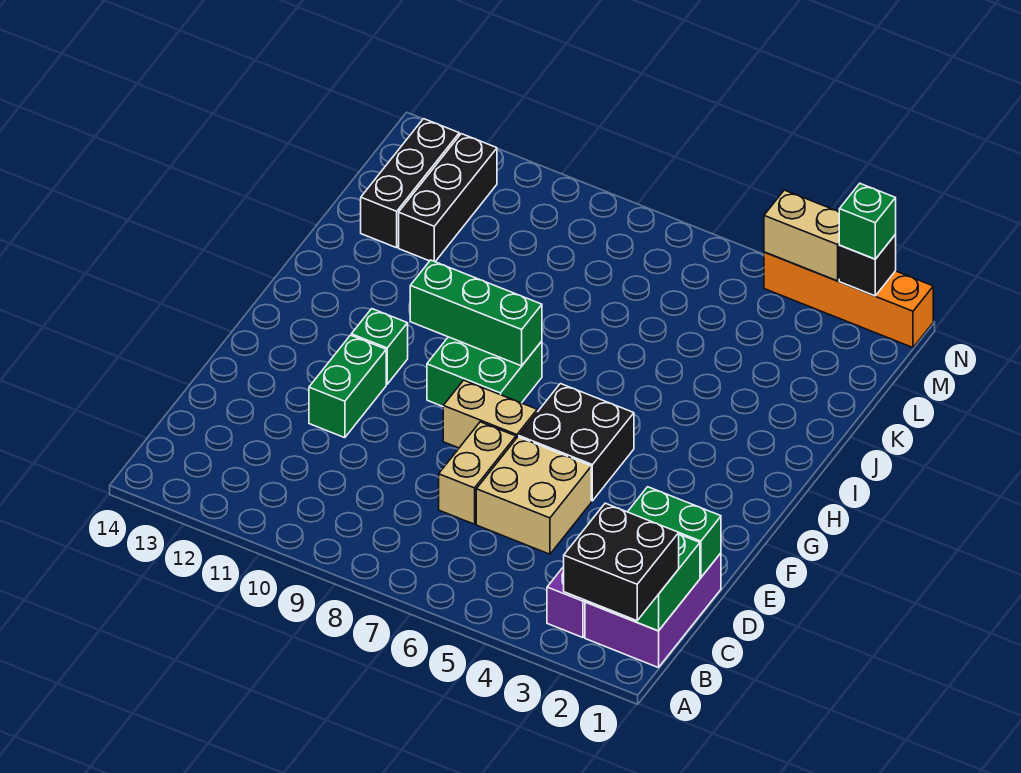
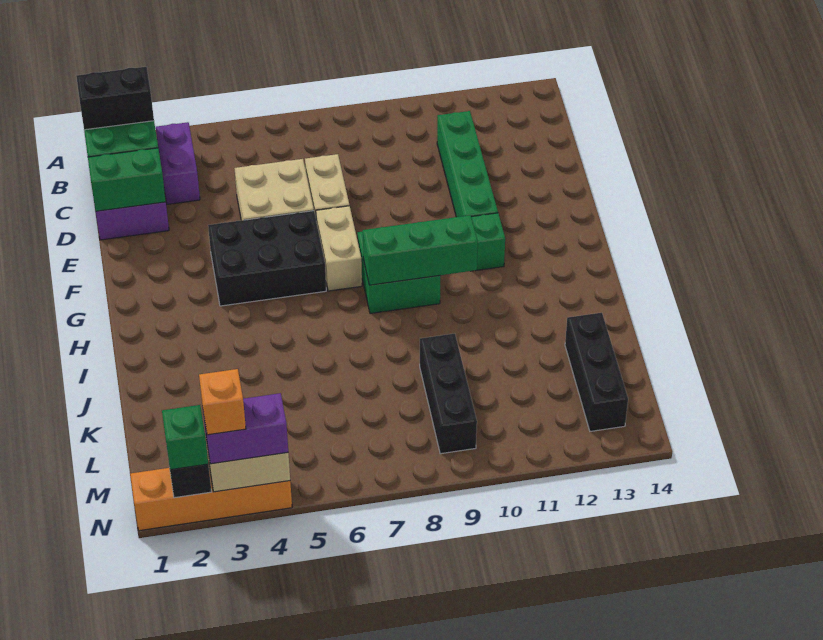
black 2x2 brick [564,503,679,621] -> black 1x2 brick [76,67,154,130]
green 1x2 brick [309,335,386,438] -> green 1x4 brick [437,111,498,217]
black 2x2 brick [519,384,634,501] -> black 2x3 brick [208,211,326,306]
tan 1x2 brick [443,380,537,448] -> tan 1x2 brick turned to [316,206,362,291]
black 1x3 brick [399,134,497,262] -> black 1x3 brick moved to [420,334,477,454]
none -> purple 1x2 brick [203,393,288,464]
none -> orange 1x1 brick [199,369,246,435]

